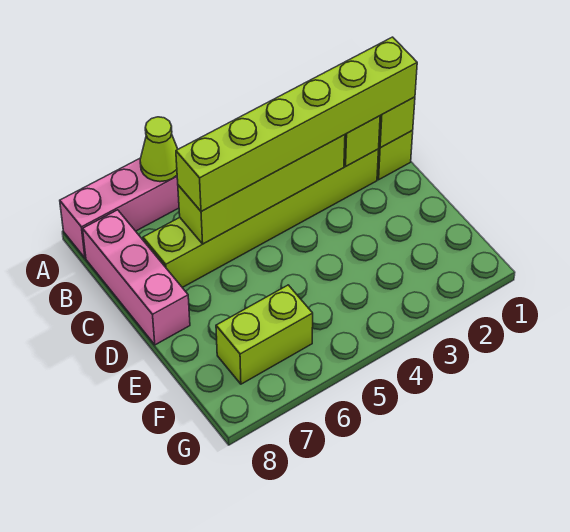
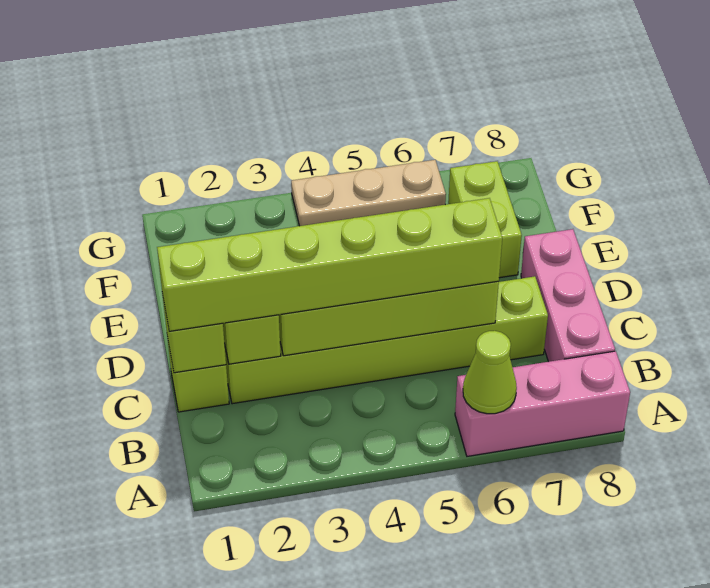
lime 1x2 brick [216,285,313,384] -> lime 1x2 brick turned to [448,161,522,278]
none -> tan 1x3 plate [291,160,446,226]

